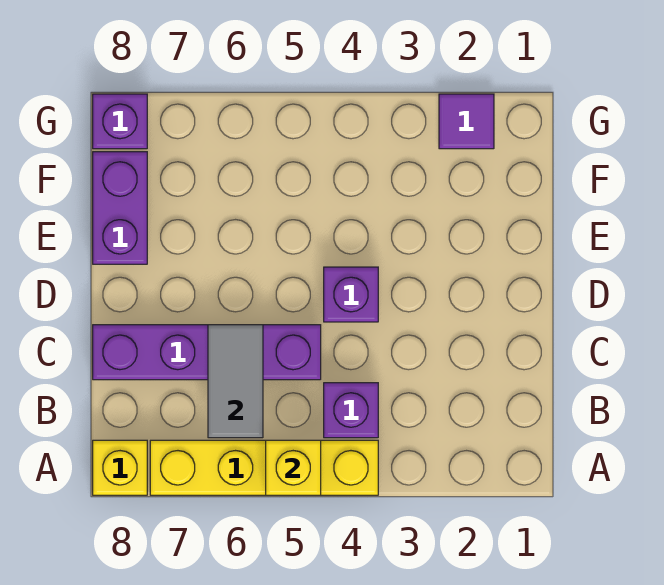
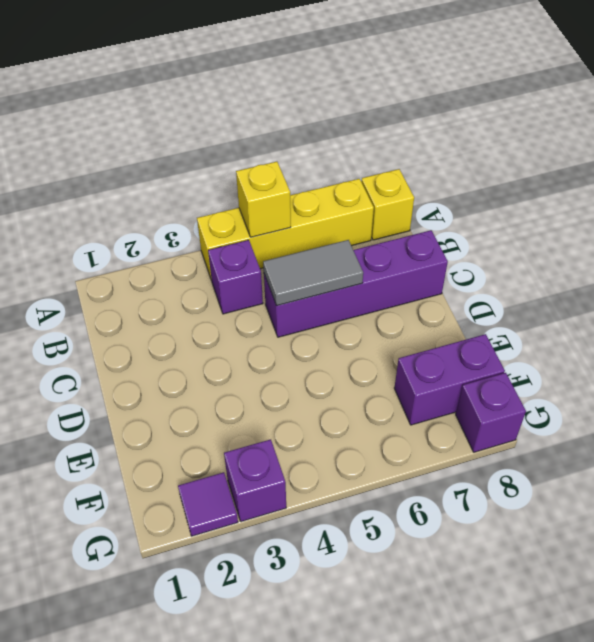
grey 1x2 tile [208,325,263,438] -> grey 1x2 tile turned to [263,240,363,306]
purple 1x1 brick [324,267,378,322] -> purple 1x1 brick moved to [224,439,286,522]
purple 1x2 brick [93,152,147,264] -> purple 1x2 brick turned to [394,334,505,425]

